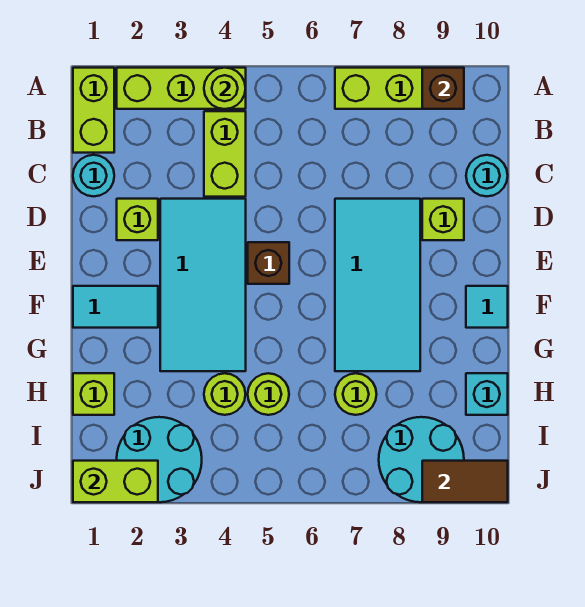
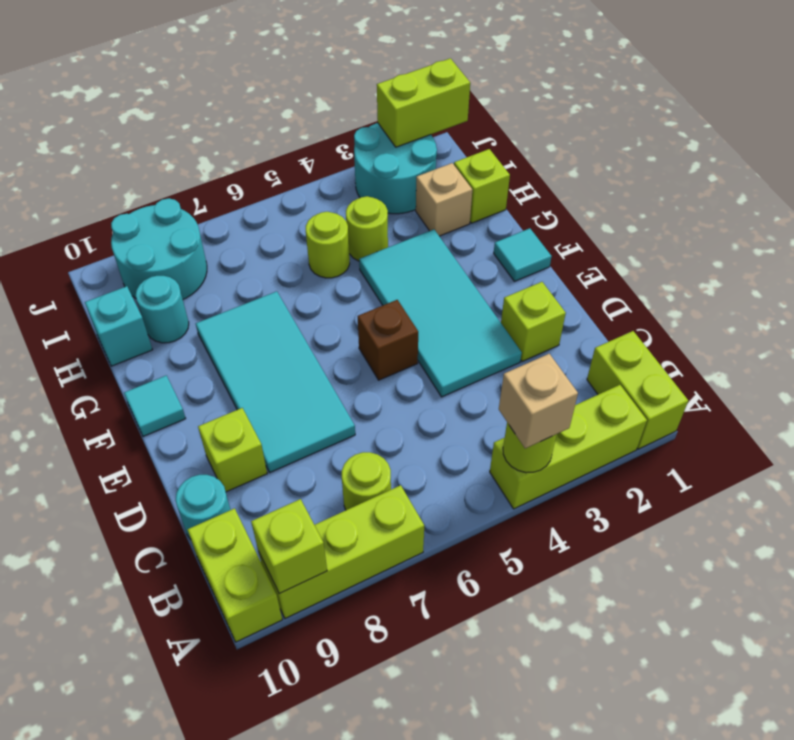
none -> tan 1x1 brick [499,354,578,449]
brown 1x1 brick [422,68,464,109] -> lime 1x1 brick [251,499,327,594]
lime 1x2 brick [204,111,246,197] -> lime 1x2 brick moved to [187,508,282,642]
cyan 1x1 round brick [73,155,114,196] -> cyan 1x1 round brick moved to [136,276,189,343]
cyan 1x2 tile [73,286,158,328] -> cyan 1x1 tile [494,228,552,281]
none -> tan 1x1 brick [416,163,472,236]
lime 1x1 round brick [335,373,377,415] -> lime 1x1 round brick moved to [342,452,391,510]
brown 1x2 tile [422,461,508,502] -> none

